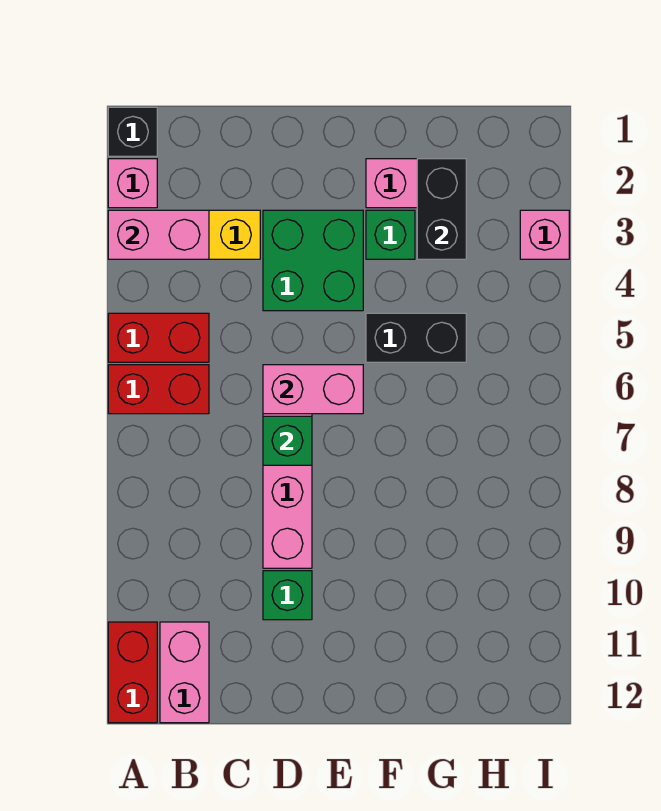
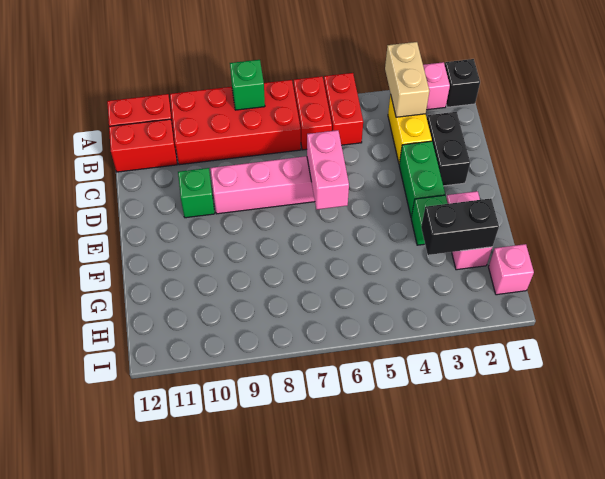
pink 1x2 brick [108,210,209,259] -> tan 1x2 brick [385,42,429,117]
none -> red 2x4 brick [170,80,301,165]
pink 1x2 brick [160,622,209,723] -> red 1x2 brick [109,119,177,172]
green 2x2 brick [263,210,363,311] -> green 1x2 brick [399,141,445,217]
green 1x1 brick [263,416,312,465] -> green 1x1 brick moved to [230,60,265,110]
black 1x2 brick [366,313,466,362] -> black 1x2 brick moved to [427,112,470,186]
pink 1x1 brick [520,210,569,259] -> pink 1x1 brick moved to [489,244,534,295]

